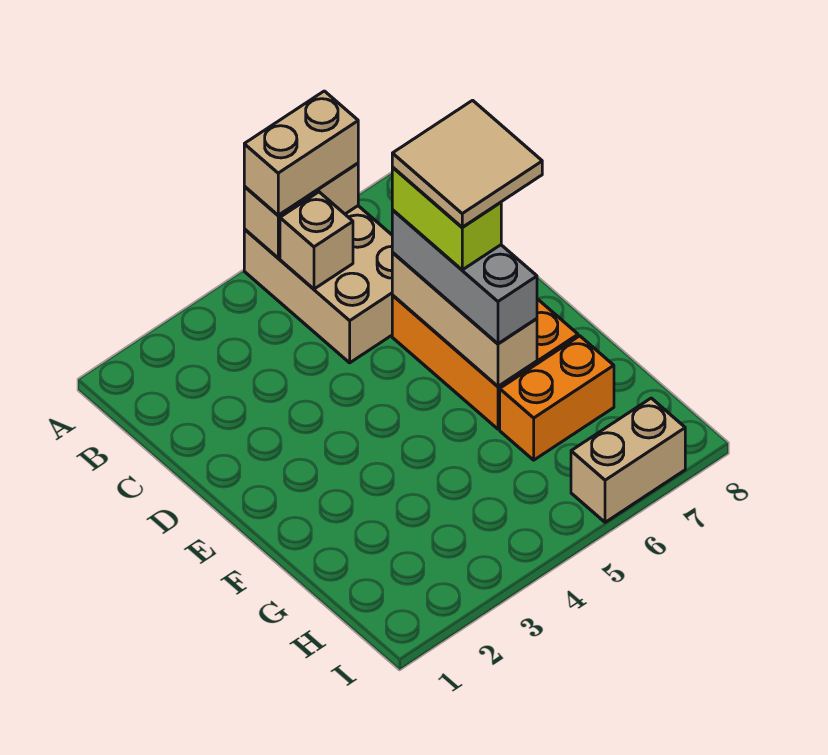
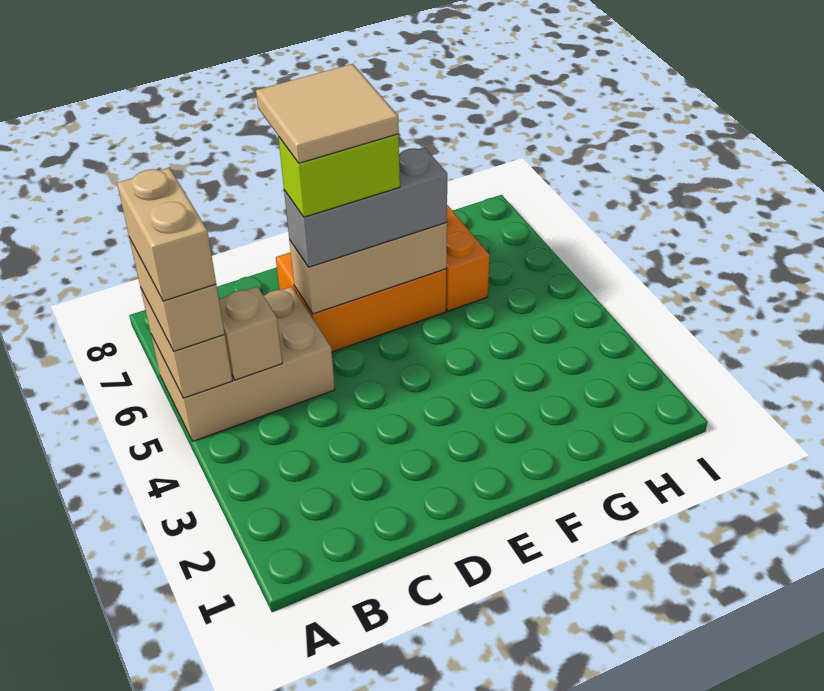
tan 1x2 brick [571,398,685,522] -> tan 1x2 brick moved to [117,168,216,301]

